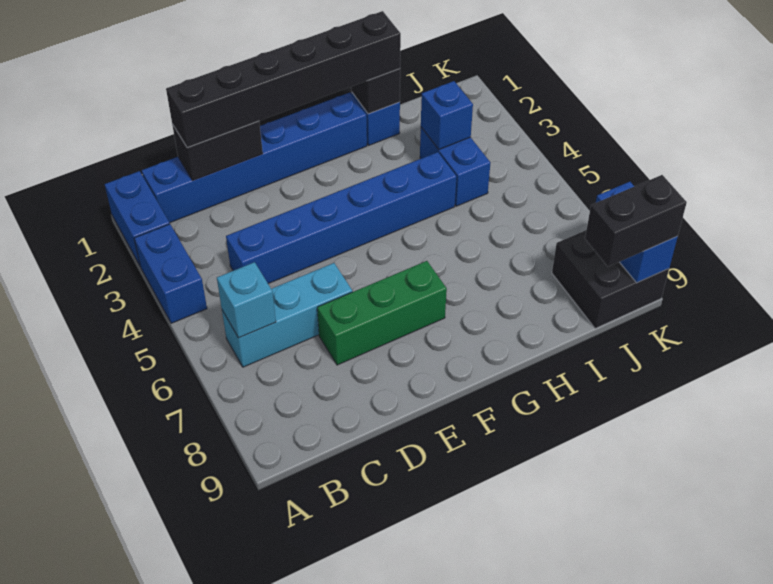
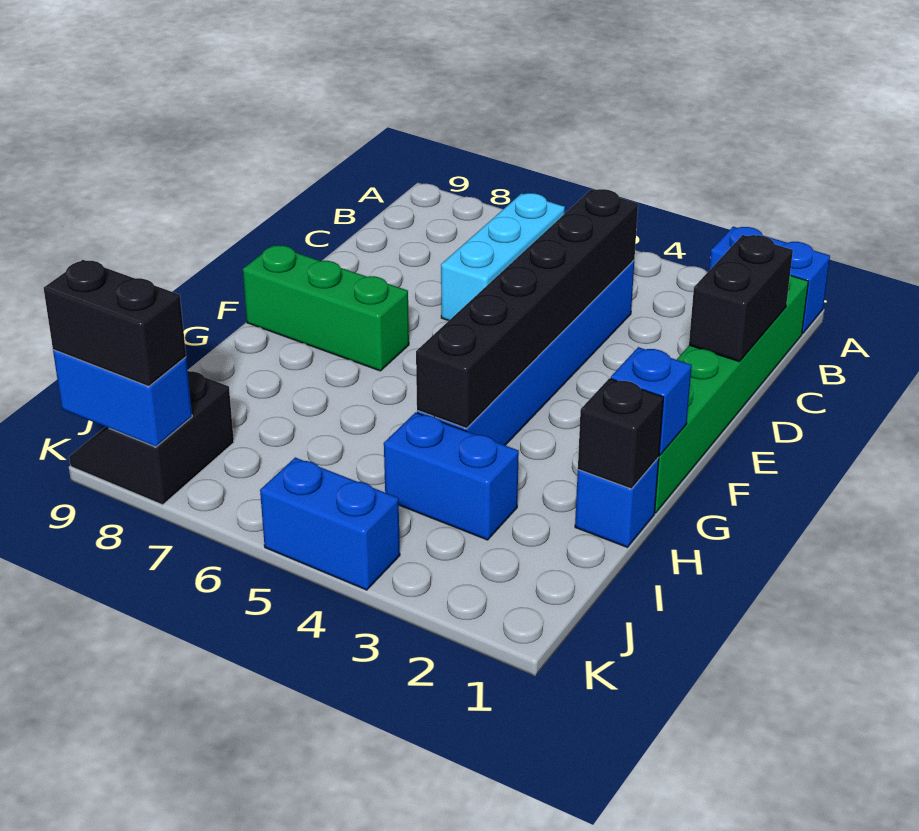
blue 1x2 brick [134,224,207,323] -> blue 1x2 brick moved to [260,458,400,590]
blue 1x6 brick [142,93,367,223] -> green 1x6 brick [655,275,808,513]
cyan 1x1 brick [217,262,276,338] -> none
black 1x6 brick [166,11,401,148] -> black 1x6 brick moved to [416,189,638,428]
green 1x3 brick [317,261,447,365] -> green 1x3 brick turned to [243,245,409,371]
blue 1x1 brick [421,81,473,149] -> blue 1x1 brick moved to [611,347,692,455]
black 2x2 brick [552,230,669,328] -> black 2x2 slope [69,371,234,505]
black 1x2 brick [585,175,687,267] -> black 1x2 brick turned to [44,260,186,387]

